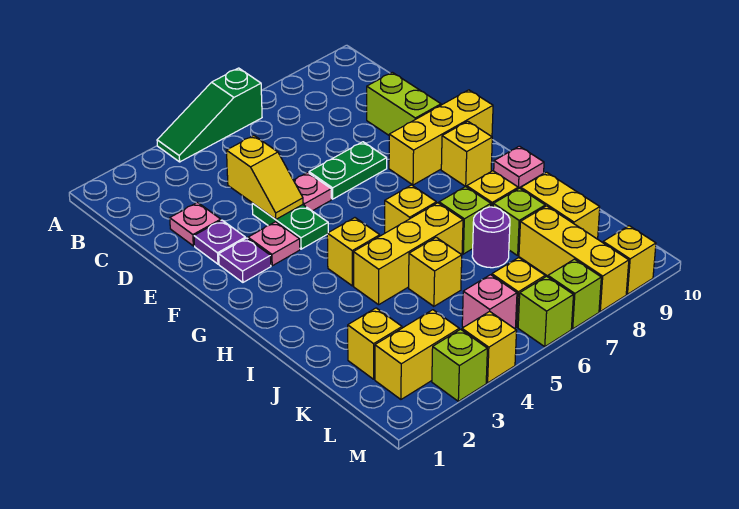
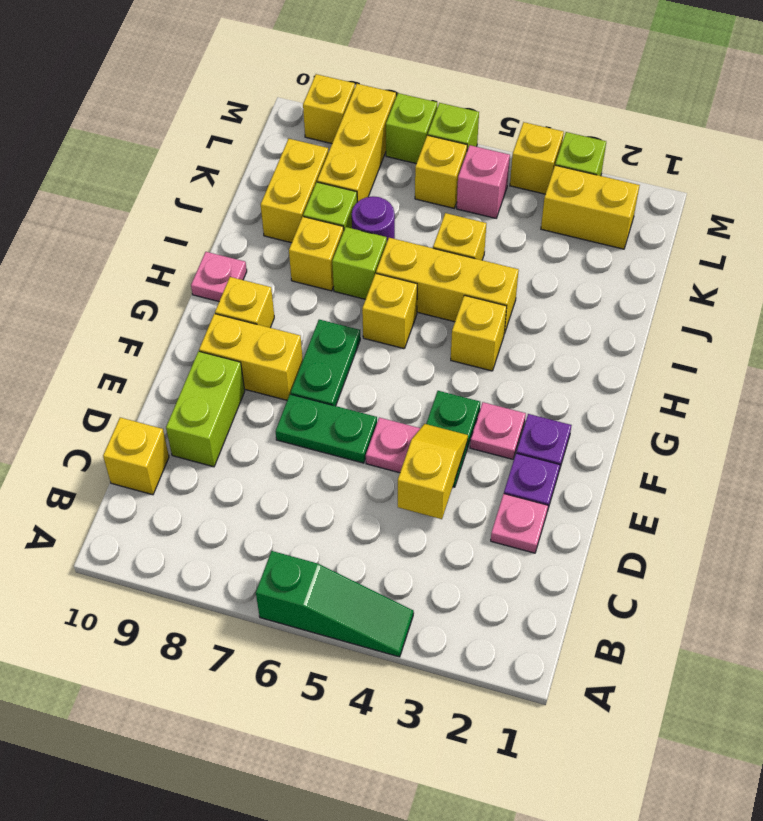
none -> green 1x2 plate [290,320,360,406]
yellow 1x3 brick [389,90,493,185] -> yellow 1x2 brick [199,314,303,400]
yellow 1x1 brick [348,308,402,379] -> yellow 1x1 brick moved to [103,417,169,495]

